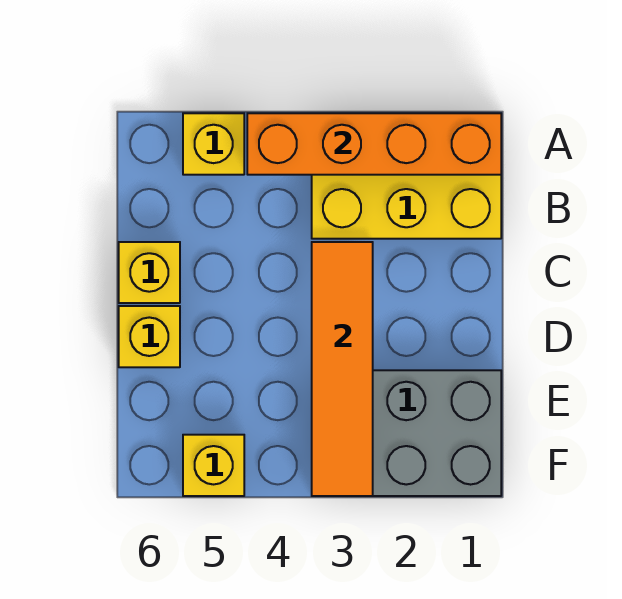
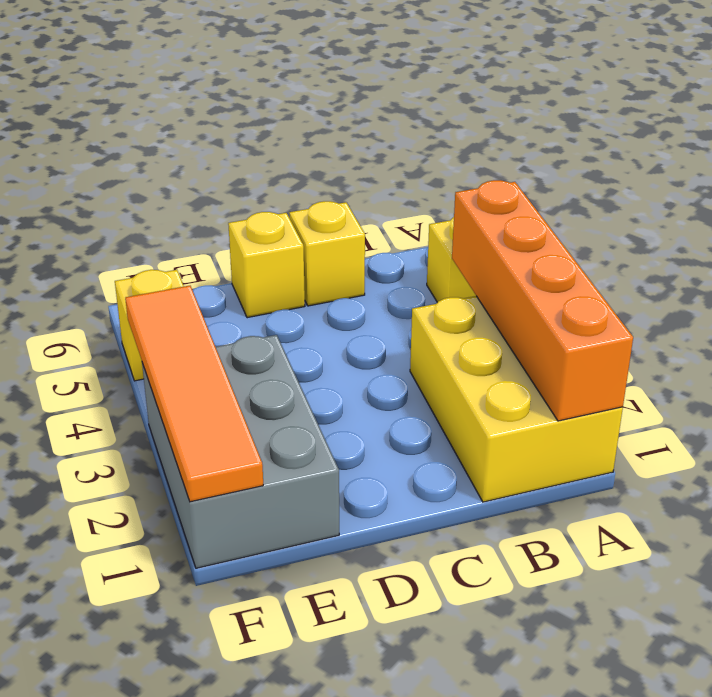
orange 1x4 tile [312,242,373,496] -> orange 1x4 tile turned to [125,286,263,502]

